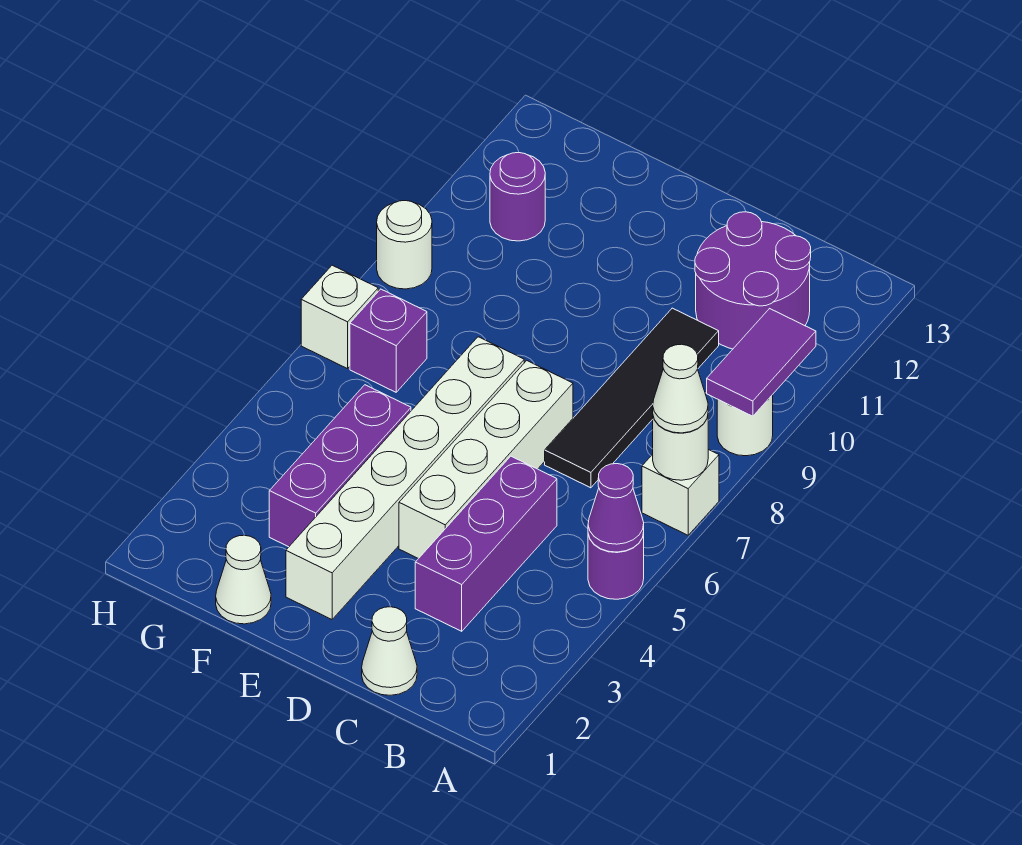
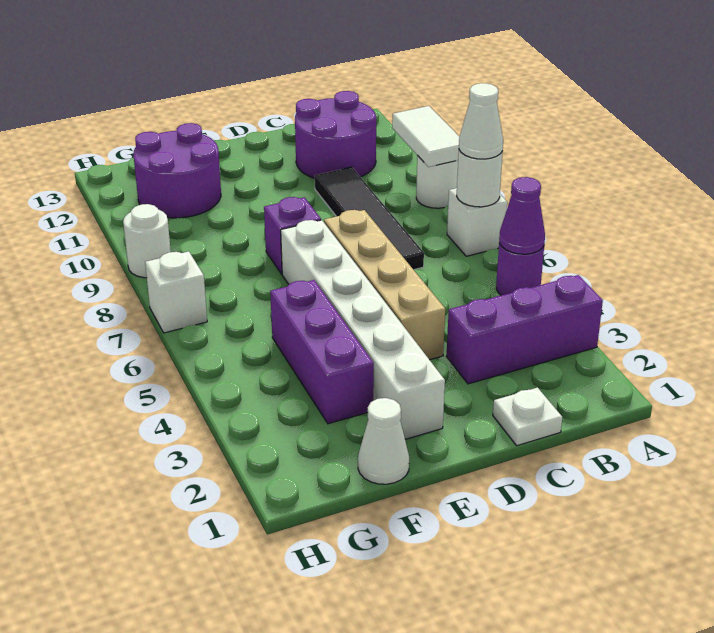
purple 1x2 tile [707,309,816,416] -> white 1x2 tile [392,106,459,167]
white 1x1 cone [362,607,417,695] -> white 1x1 plate [493,387,562,446]
purple 1x3 brick [415,456,557,631] -> purple 1x3 brick turned to [447,275,603,384]
white 1x4 brick [399,361,573,559] -> tan 1x4 brick [324,210,445,360]
purple 1x1 brick [350,289,427,392] -> purple 1x1 brick moved to [264,197,321,274]
purple 1x1 round brick [490,153,545,241] -> purple 2x2 round brick [133,123,221,218]

